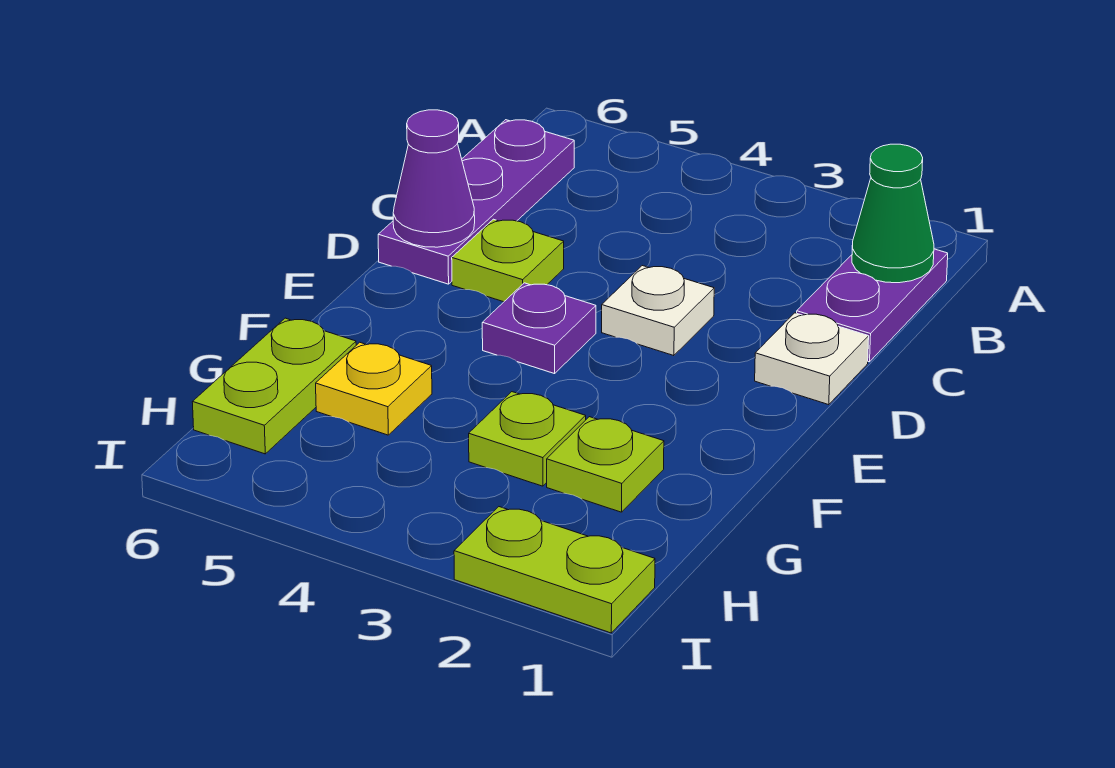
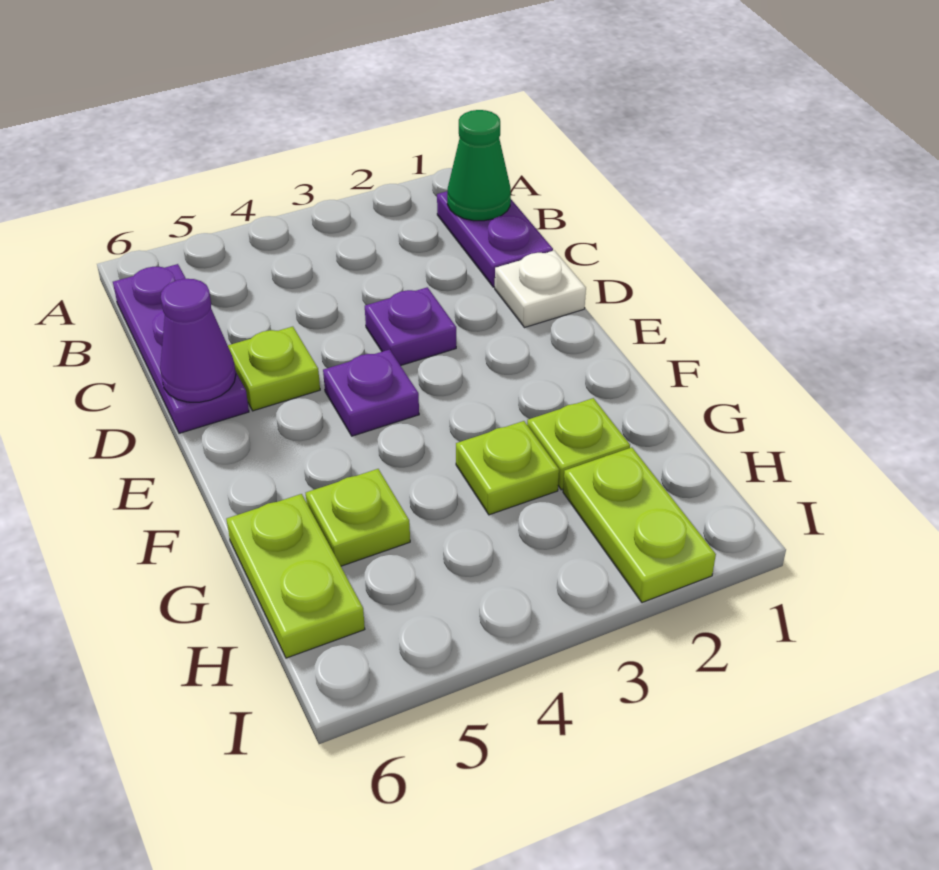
white 1x1 plate [602,266,714,356] -> purple 1x1 plate [365,287,456,366]
yellow 1x1 plate [316,342,432,435] -> lime 1x1 plate [306,469,410,566]
lime 1x2 plate [454,507,655,633] -> lime 1x2 plate turned to [563,447,716,603]

